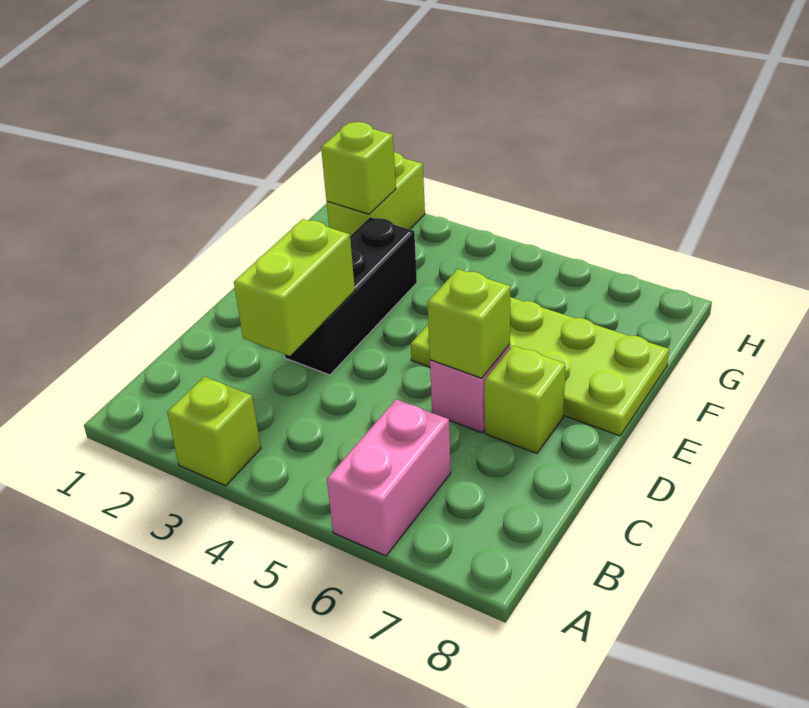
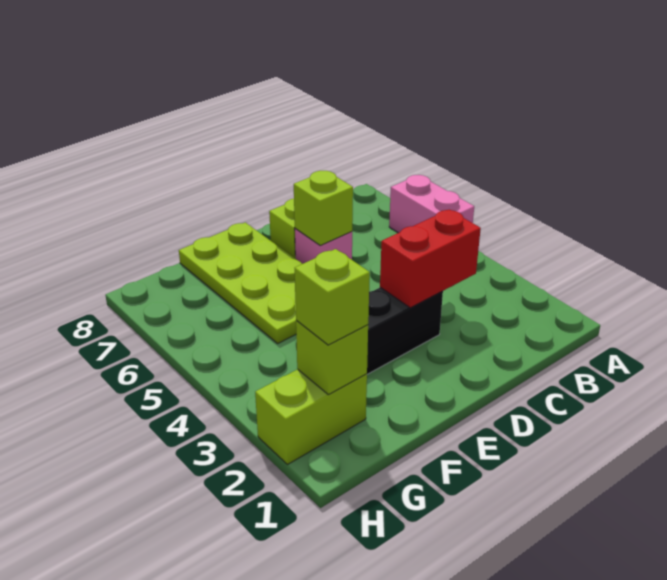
lime 1x1 brick [167,376,261,486] -> lime 1x1 brick moved to [295,249,370,345]
pink 1x2 brick [327,399,451,556] -> pink 1x2 brick turned to [389,175,474,233]
lime 1x2 brick [234,219,355,356] -> red 1x2 brick [380,210,481,308]

